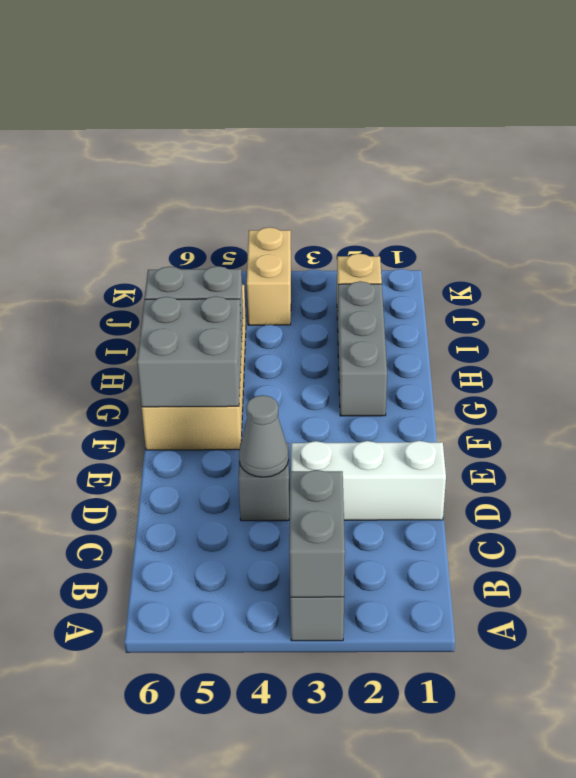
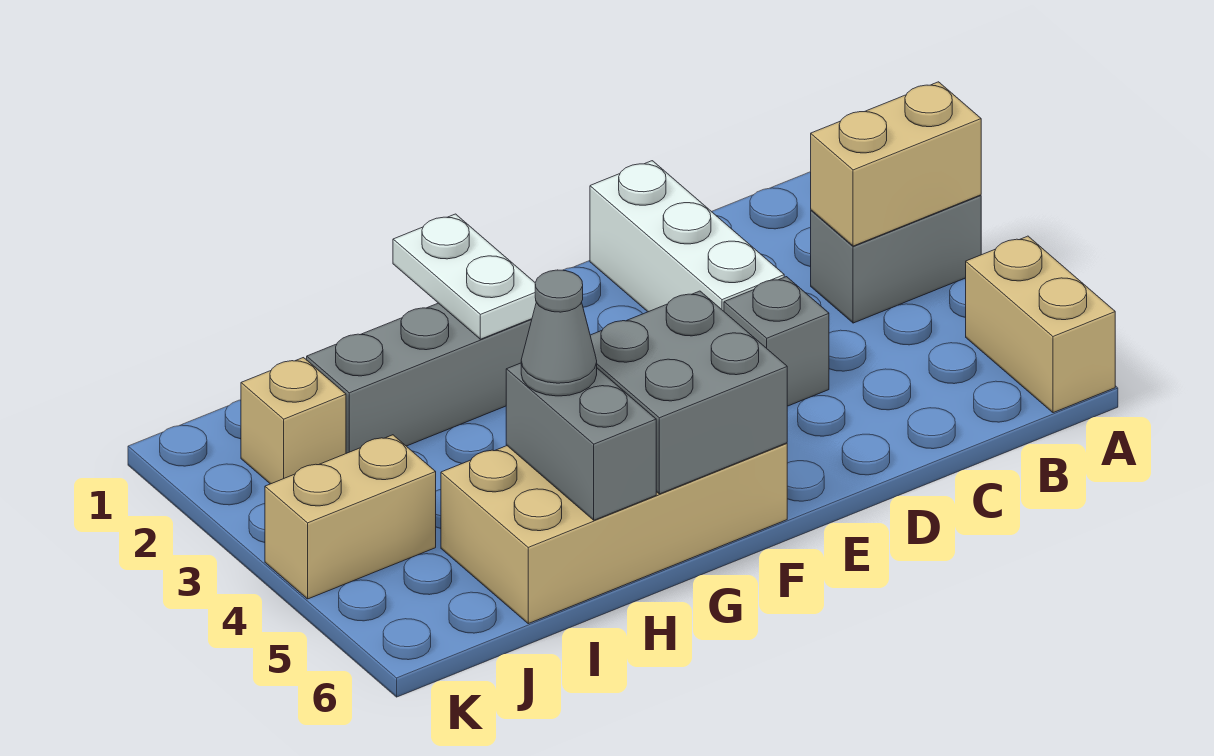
grey 1x2 brick [289,470,345,598] -> tan 1x2 brick [811,82,981,246]
none -> tan 1x2 brick [966,236,1115,413]
grey 1x1 cone [239,395,289,477] -> grey 1x1 cone moved to [521,270,597,396]
none -> white 1x2 plate [393,214,536,339]

